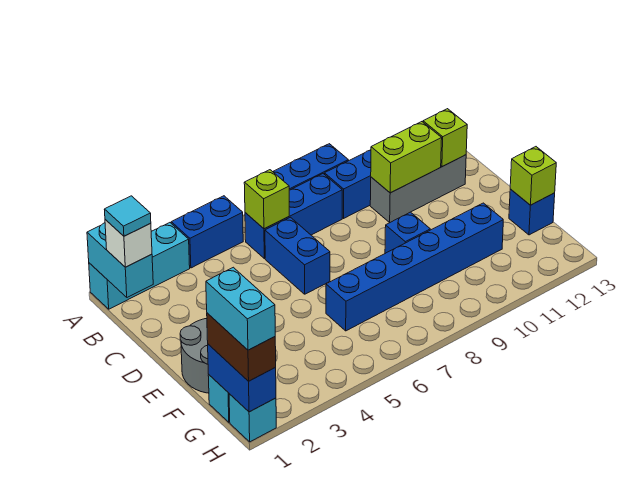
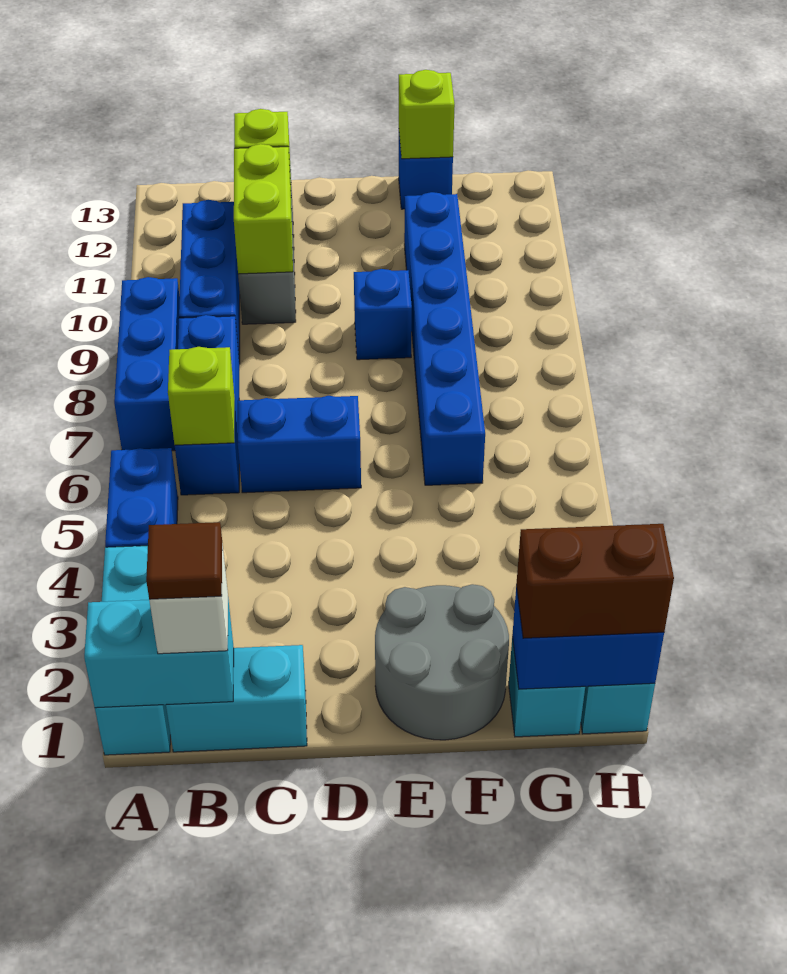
cyan 1x1 tile [104,196,151,236] -> brown 1x1 tile [146,522,222,599]
cyan 1x2 brick [206,267,275,350] -> cyan 1x2 brick moved to [166,645,307,752]

